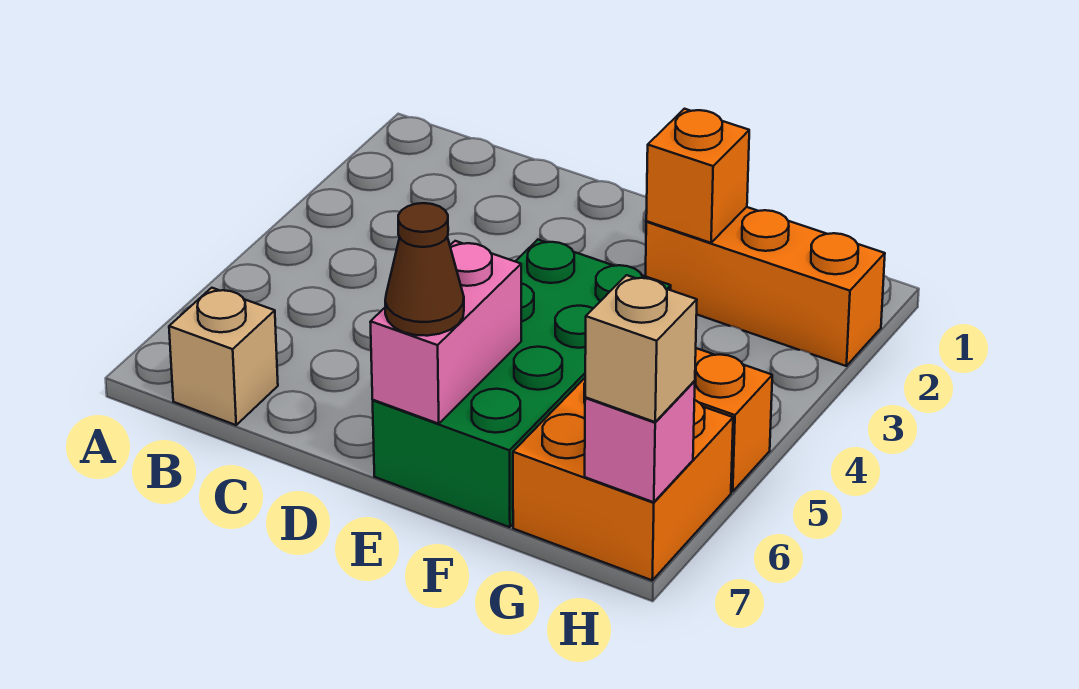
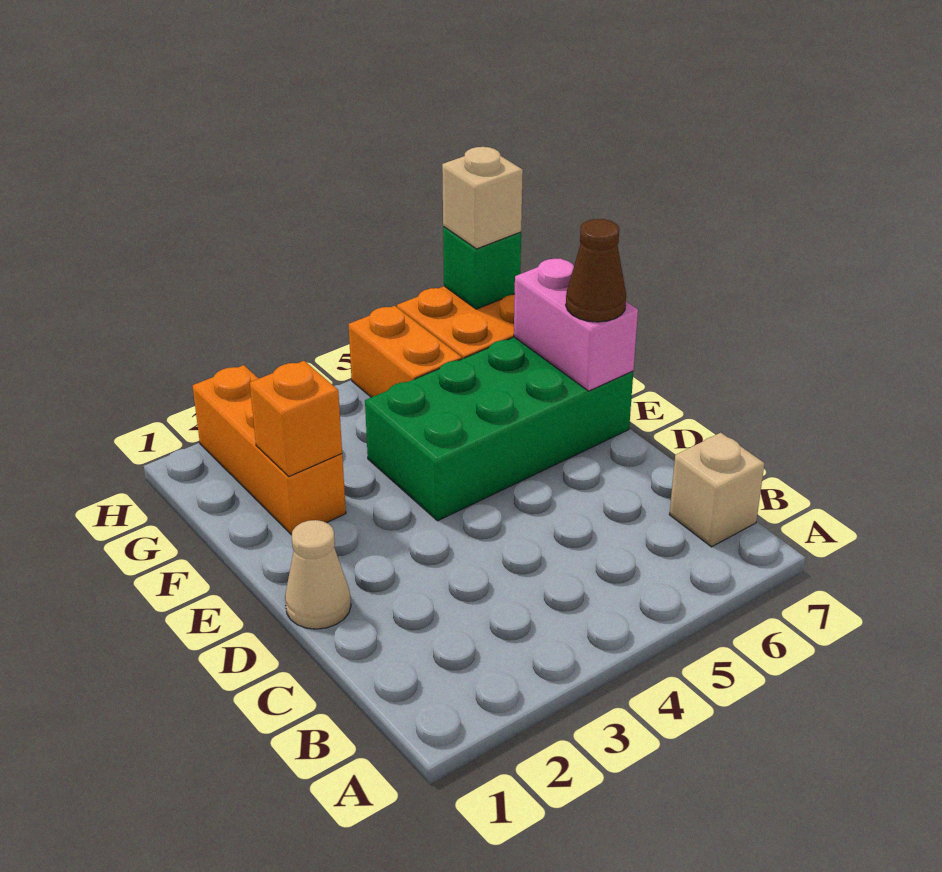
none -> tan 1x1 cone [285,520,351,629]
pink 1x2 brick [370,241,521,424] -> pink 1x2 brick turned to [514,258,638,391]
pink 1x1 brick [585,381,695,502] -> green 1x1 brick [443,227,521,309]

